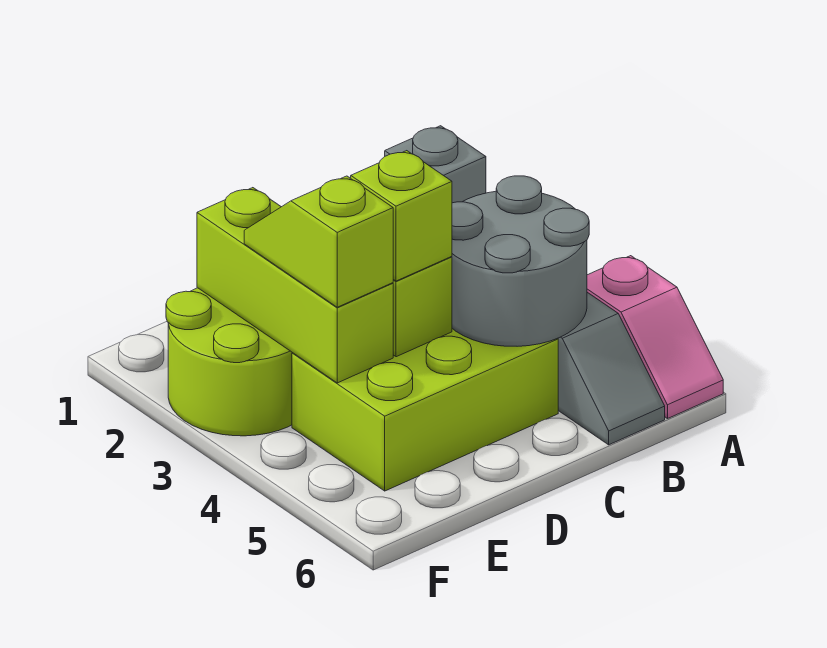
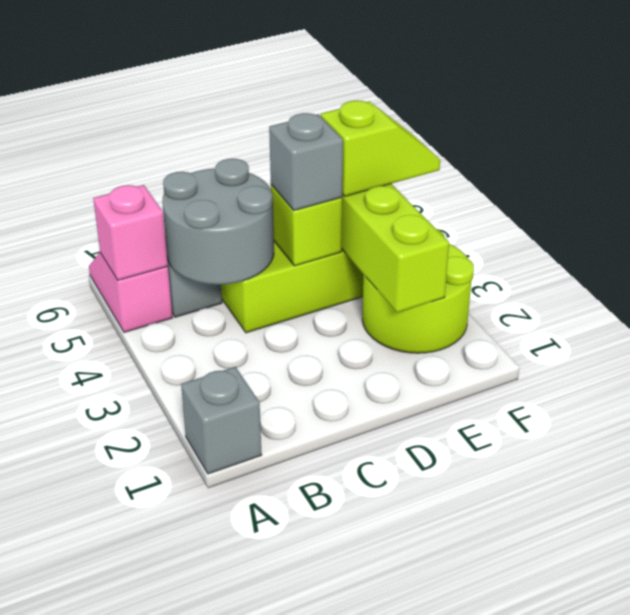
none -> pink 1x1 brick [93,185,168,280]
lime 1x1 brick [351,151,452,281] -> grey 1x1 brick [269,113,343,210]
lime 1x2 slope [244,176,393,307] -> lime 1x2 slope turned to [321,101,440,196]

